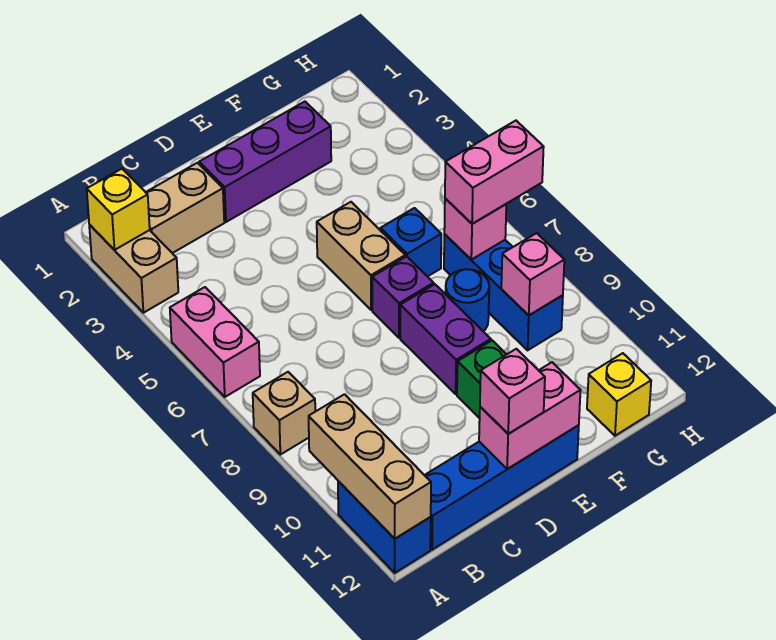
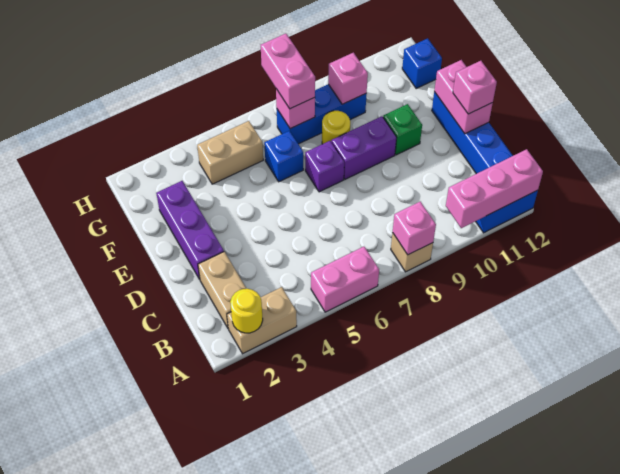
yellow 1x1 brick [87,169,150,250] -> yellow 1x1 round brick [230,289,263,333]
none -> pink 1x1 brick [393,202,436,255]
tan 1x3 brick [309,394,431,539] -> pink 1x3 brick [446,149,543,228]
tan 1x2 brick [317,202,405,310] -> tan 1x2 brick moved to [197,121,263,184]
blue 1x1 round brick [445,269,489,331] -> yellow 1x1 round brick [322,111,350,144]
yellow 1x1 brick [587,353,651,436] -> blue 1x1 brick [402,38,442,88]

